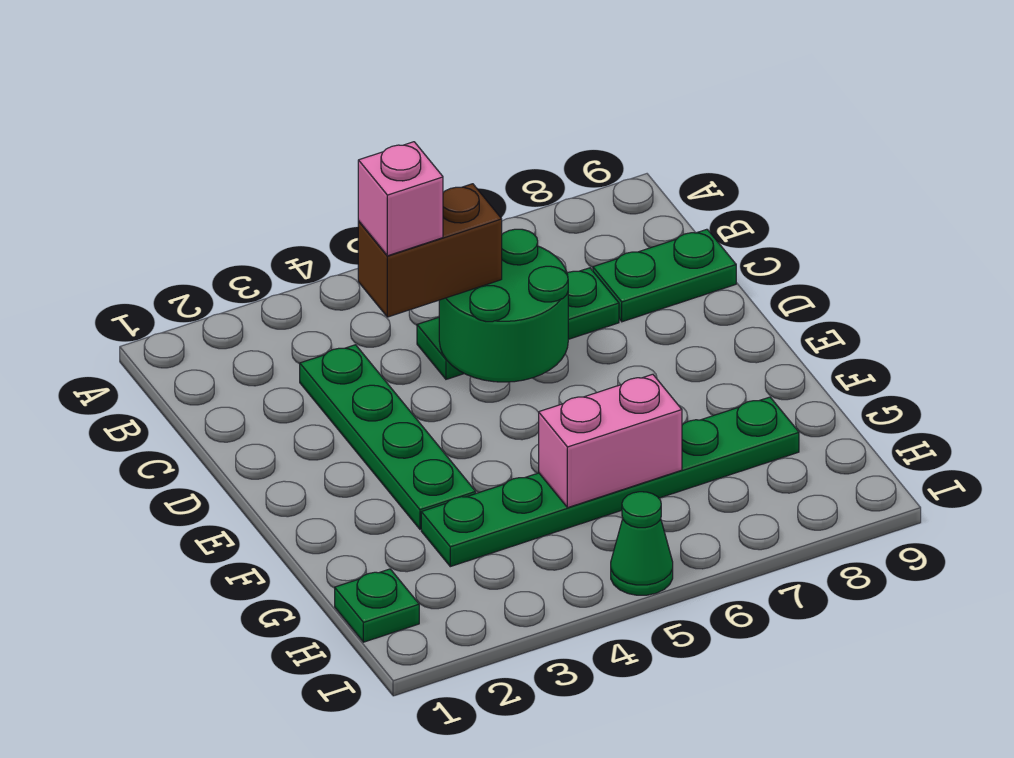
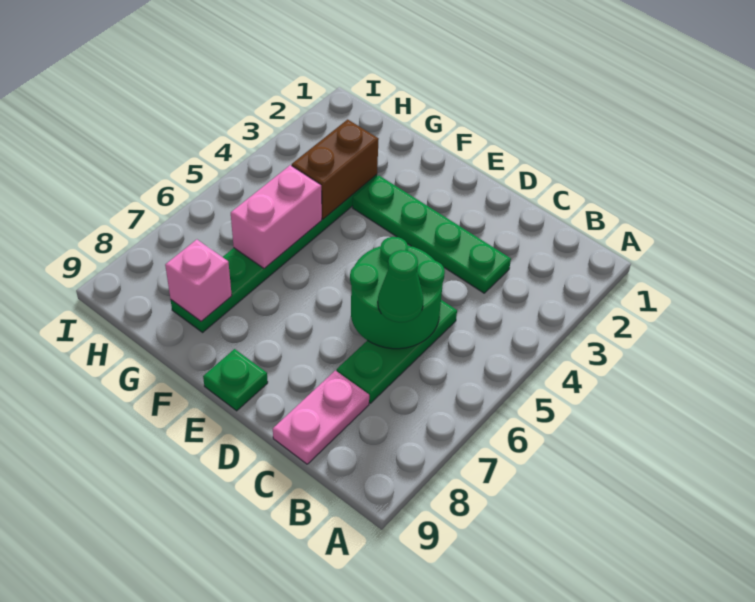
brown 1x2 brick [358,184,502,317] -> brown 1x2 brick moved to [292,119,379,219]
pink 1x1 brick [358,142,443,256] -> pink 1x1 brick moved to [165,240,232,321]
green 1x2 plate [593,229,736,322] -> pink 1x2 plate [273,370,369,464]
green 1x1 plate [335,569,419,642] -> green 1x1 plate moved to [203,349,268,411]
green 1x1 cone [611,492,673,595] -> green 1x1 cone moved to [378,250,423,322]

